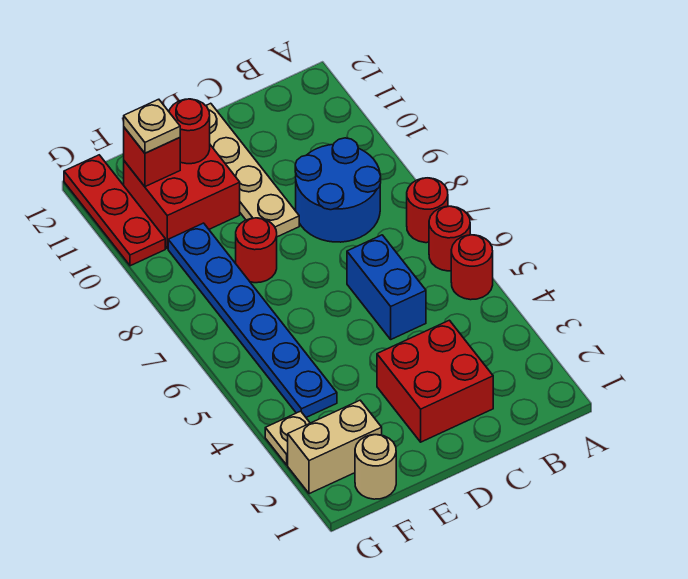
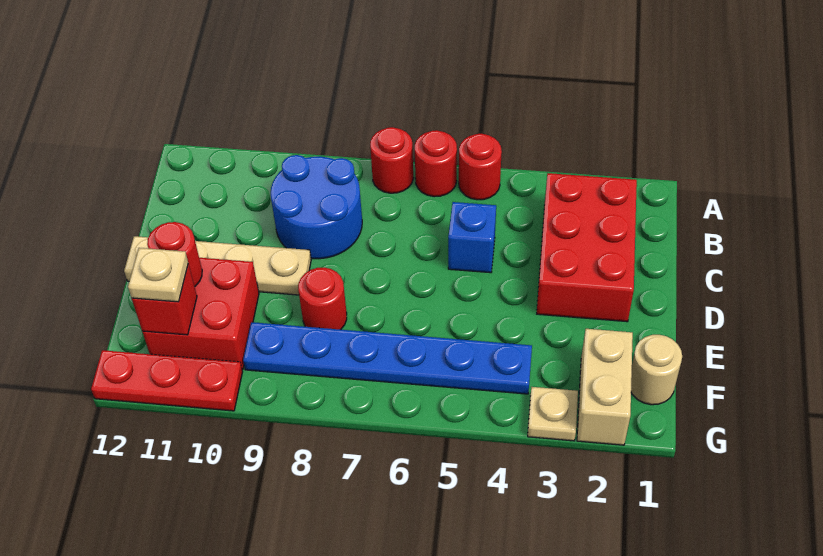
red 2x2 brick [377,320,493,442] -> red 2x3 brick [537,173,637,322]
blue 1x2 brick [347,235,426,339] -> blue 1x1 brick [448,202,496,273]

